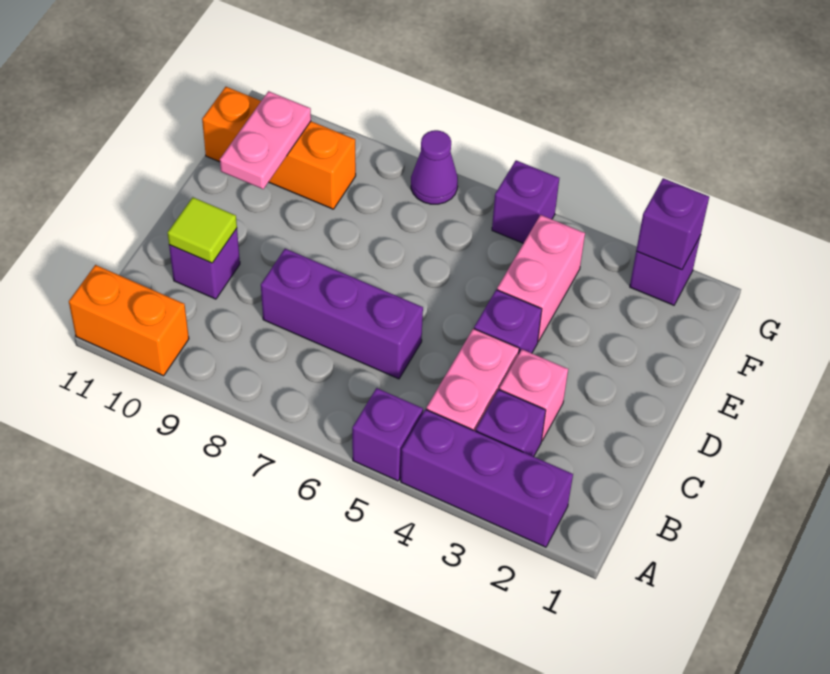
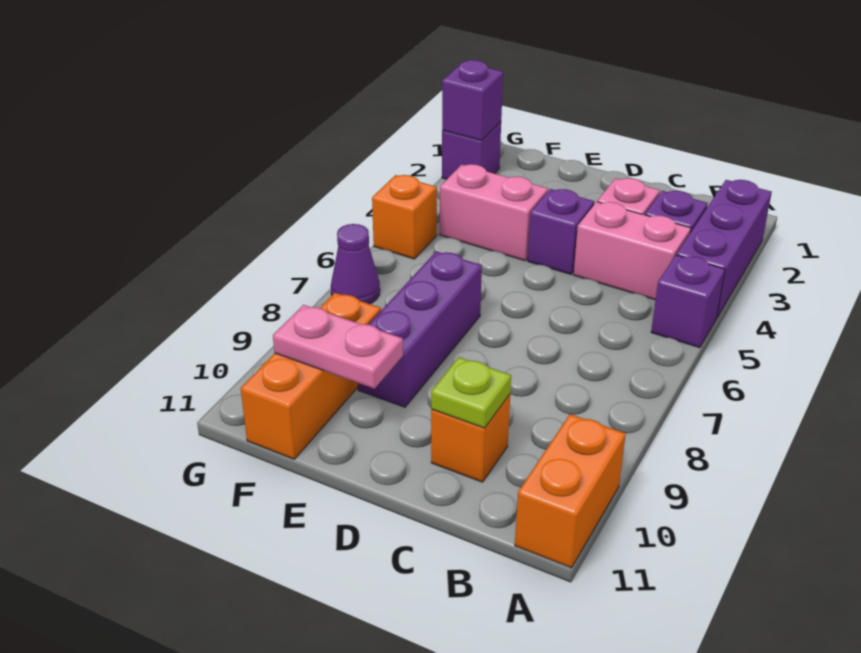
purple 1x3 brick [261,249,423,379] -> purple 1x3 brick moved to [358,251,482,407]
purple 1x1 brick [169,229,240,299] -> orange 1x1 brick [431,394,510,482]
lime 1x1 tile [168,197,237,263] -> lime 1x1 plate [431,357,511,428]
purple 1x1 brick [492,160,559,243] -> orange 1x1 brick [372,175,437,259]

